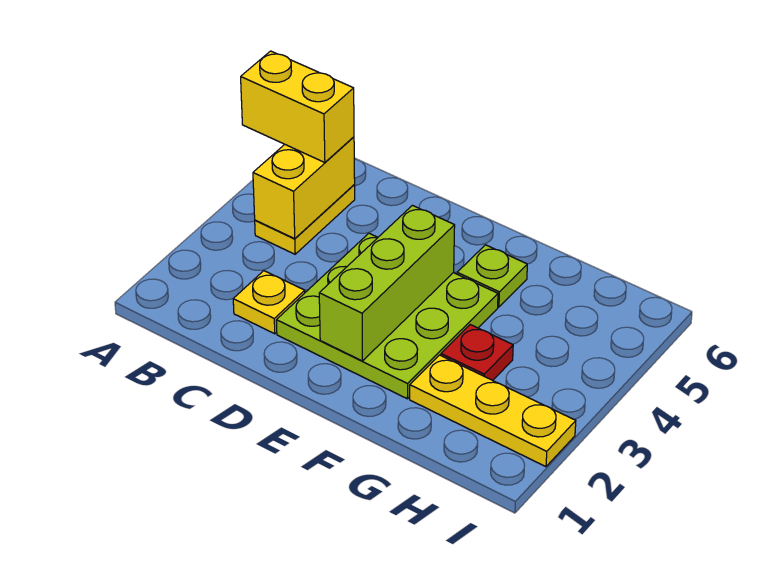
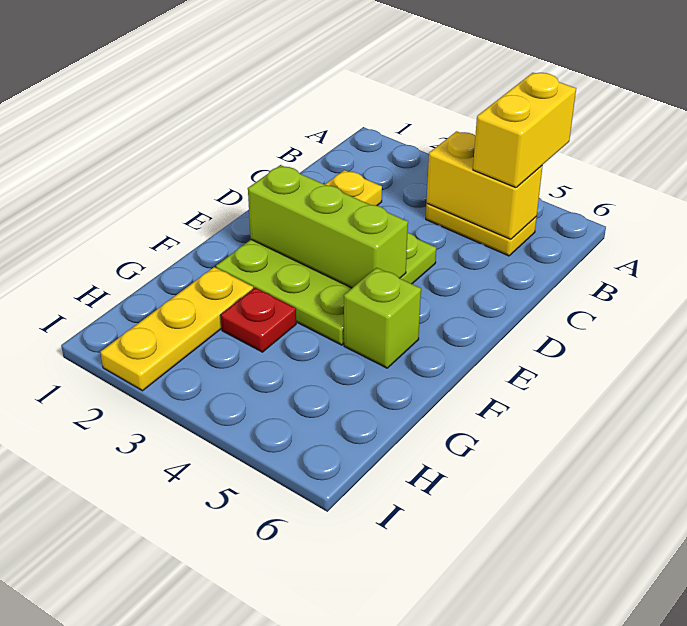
lime 1x1 plate [457,245,527,307] -> lime 1x1 brick [344,268,421,368]

